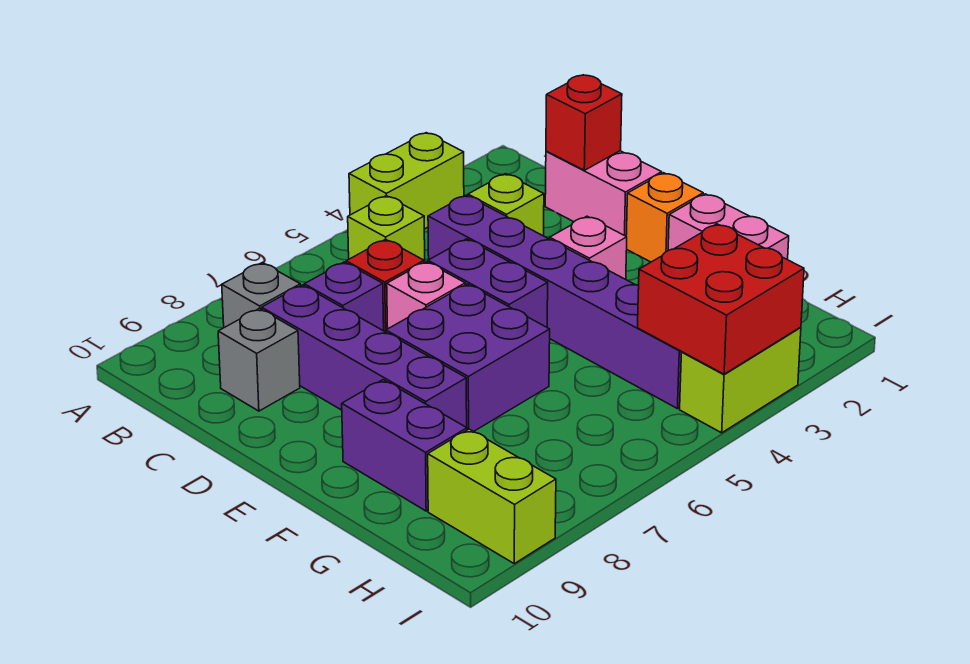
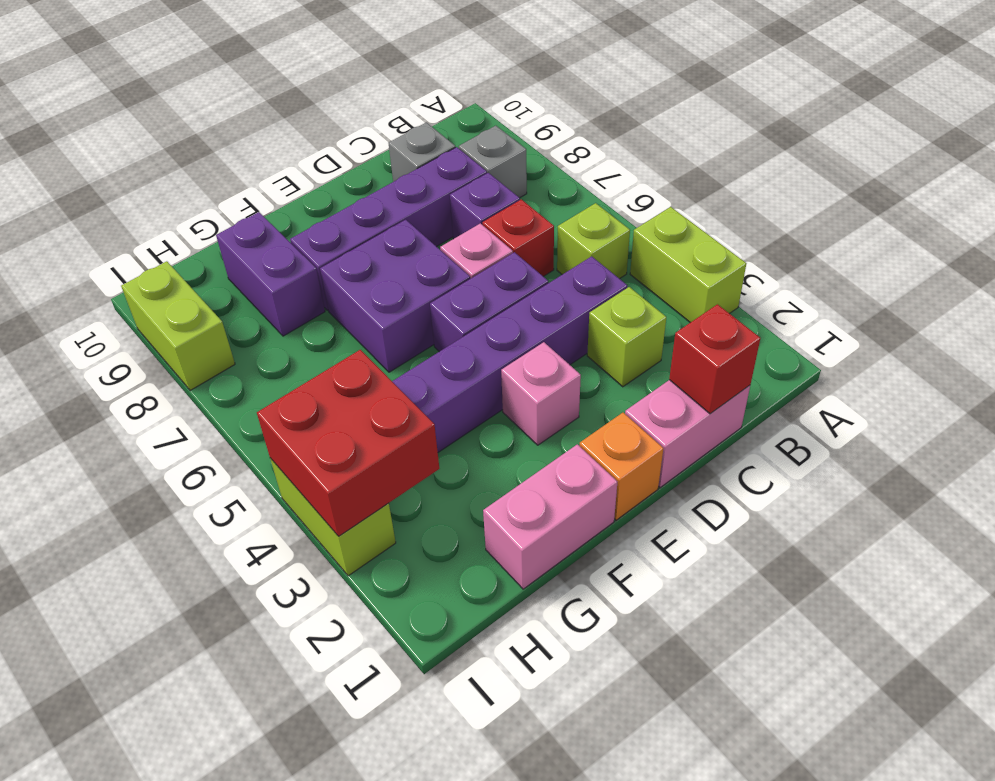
purple 1x2 brick [342,380,467,511] -> purple 1x2 brick turned to [216,212,325,336]
lime 1x2 brick [428,429,556,564] -> lime 1x2 brick turned to [121,261,235,391]

